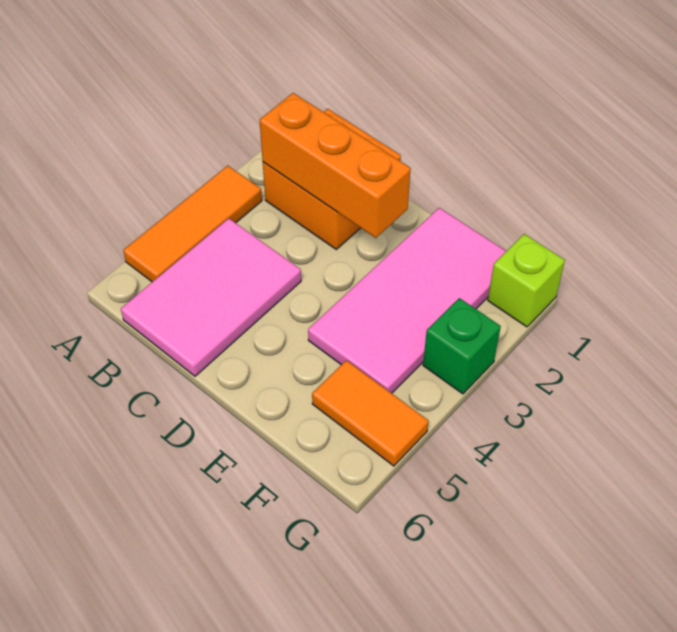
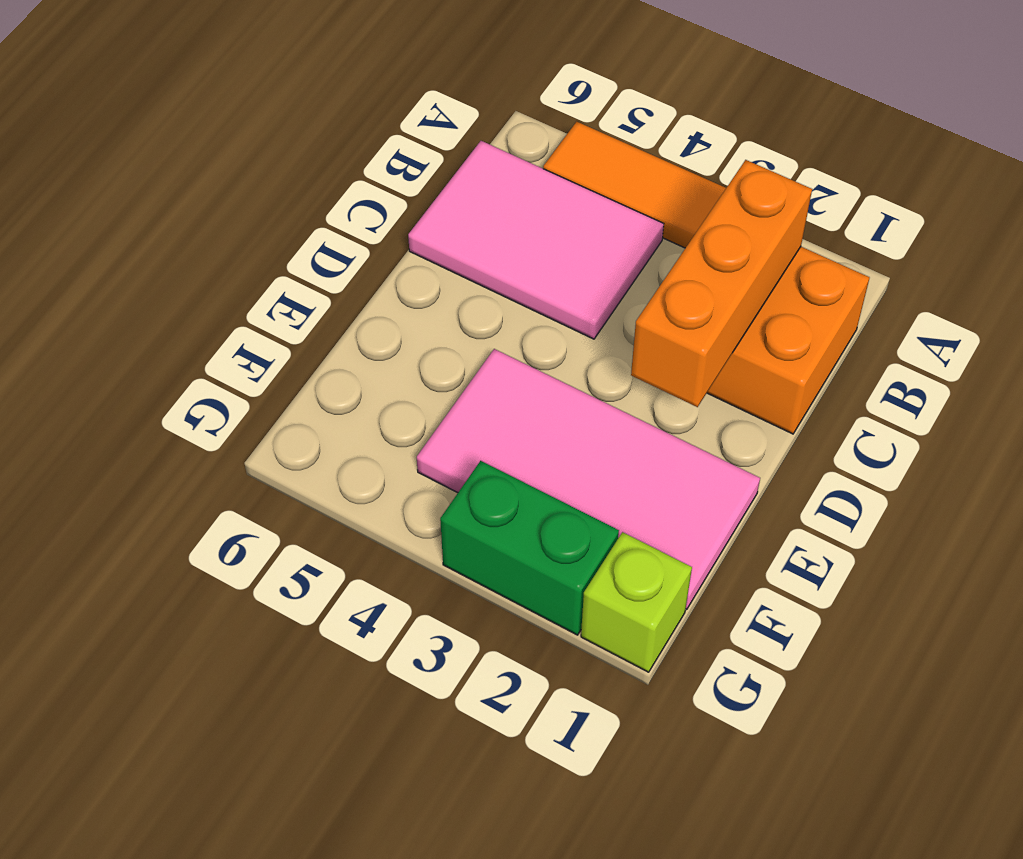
orange 1x2 tile [312,360,429,466] -> none
green 1x1 brick [423,298,501,394] -> green 1x2 brick [440,461,619,635]

